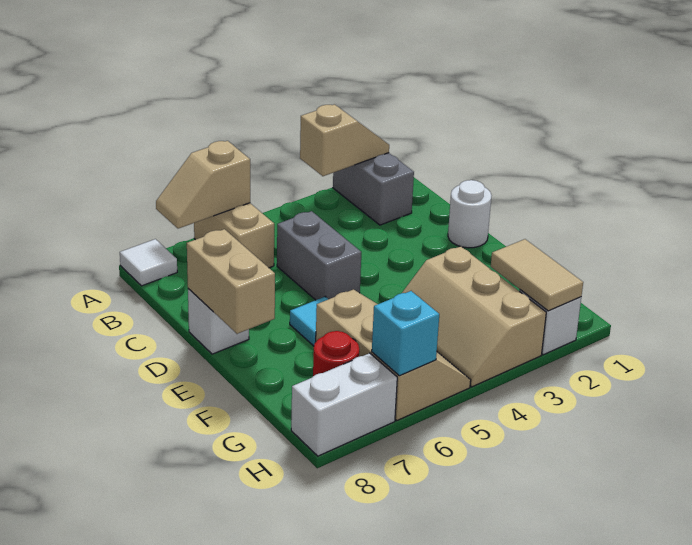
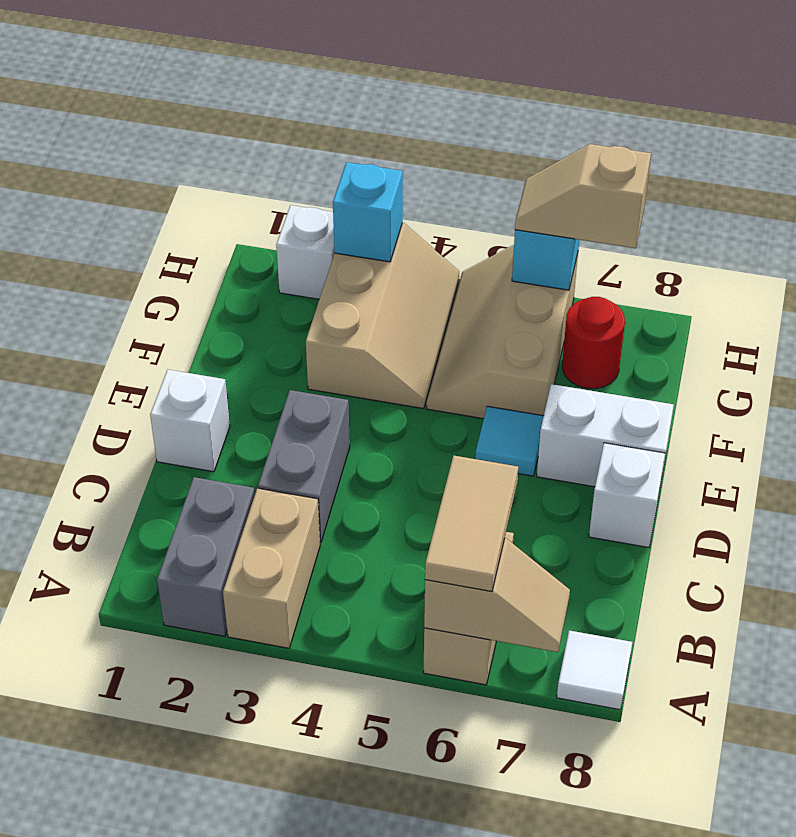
tan 1x2 slope [300,104,389,176] -> tan 1x2 slope moved to [515,144,651,248]
grey 1x2 brick [277,211,361,300] -> grey 1x2 brick moved to [258,390,350,543]
white 1x1 round brick [448,180,491,248] -> white 1x1 brick [150,370,230,472]
tan 1x2 brick [187,229,275,334] -> tan 1x2 brick moved to [223,488,320,648]
tan 1x2 tile [491,239,583,311] -> tan 1x2 tile moved to [425,455,518,592]
none -> cyan 1x1 brick [333,162,403,262]
white 1x2 brick [291,353,397,456] -> white 1x2 brick moved to [537,384,674,487]

